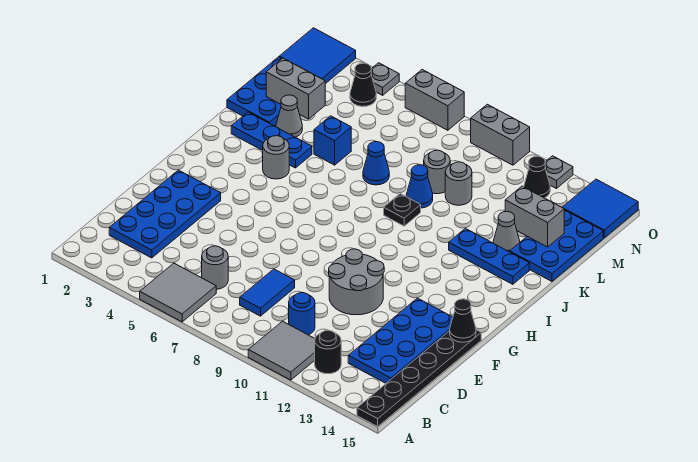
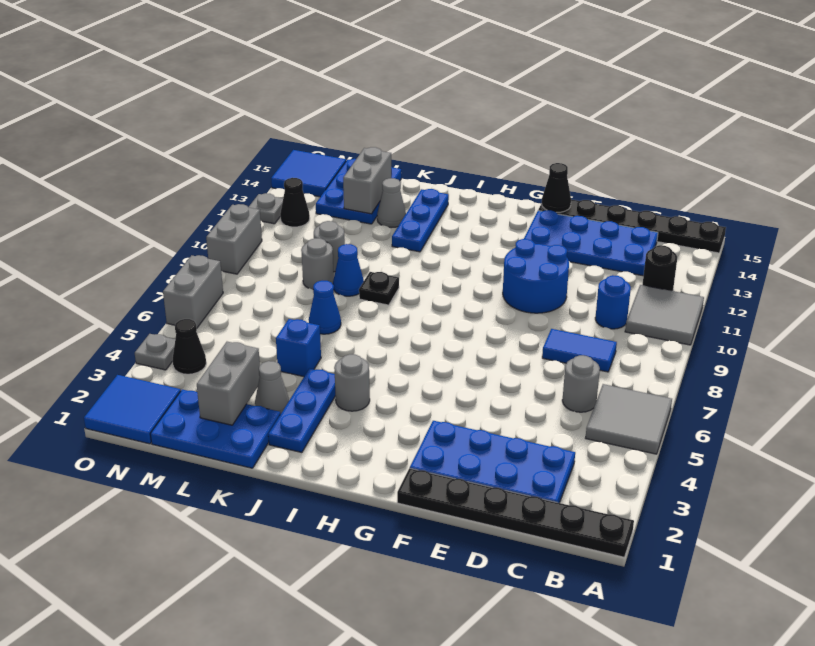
none -> black 1x6 plate [397,468,634,557]
grey 2x2 round brick [329,249,384,315] -> blue 2x2 round brick [503,239,569,313]
blue 2x3 plate [510,210,603,281] -> blue 2x3 plate turned to [316,159,401,224]

